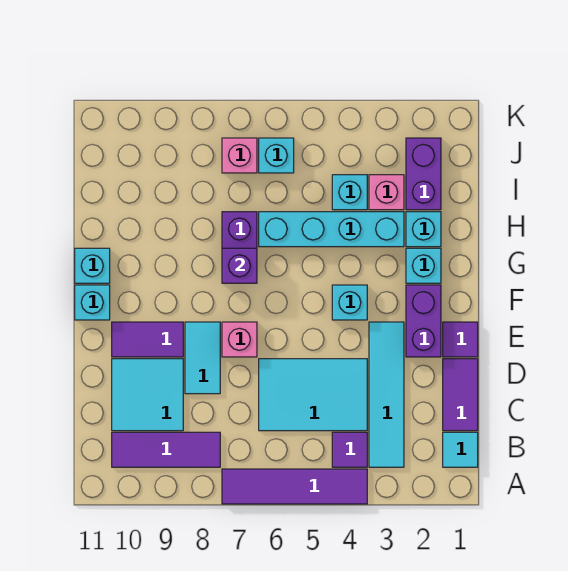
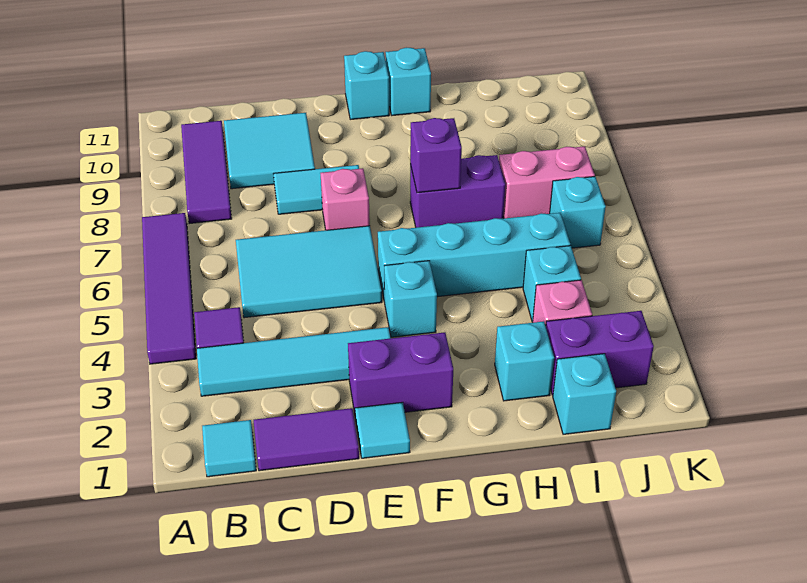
cyan 2x3 tile [259,359,367,431] -> cyan 2x3 tile turned to [236,226,382,318]
purple 1x1 tile [443,322,478,357] -> cyan 1x1 tile [355,402,410,458]
purple 1x2 tile [112,322,183,357] -> none
cyan 1x1 brick [406,248,441,283] -> cyan 1x1 brick moved to [553,354,616,434]
cyan 1x4 brick [259,212,404,247] -> cyan 1x4 brick turned to [378,213,570,302]
pink 1x1 brick [222,138,257,173] -> pink 1x2 brick [499,146,595,218]

